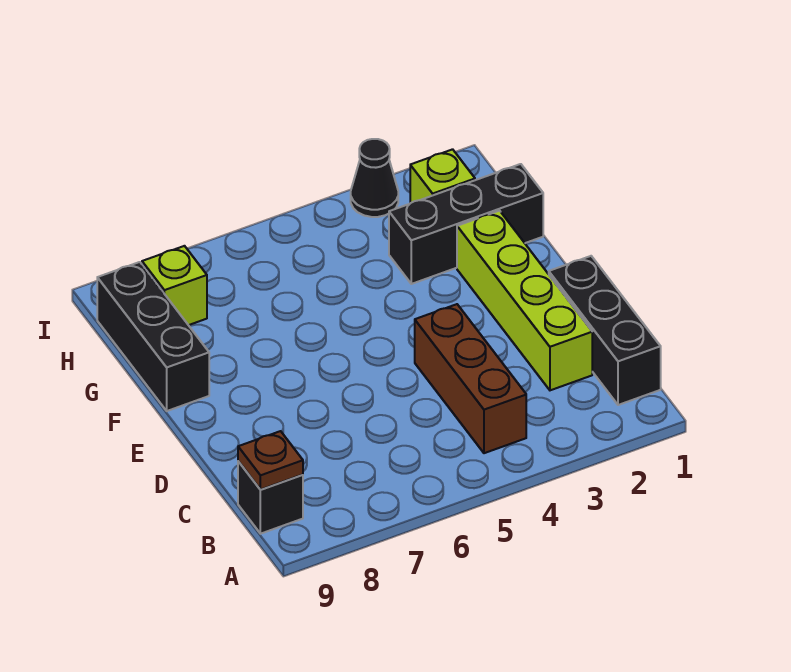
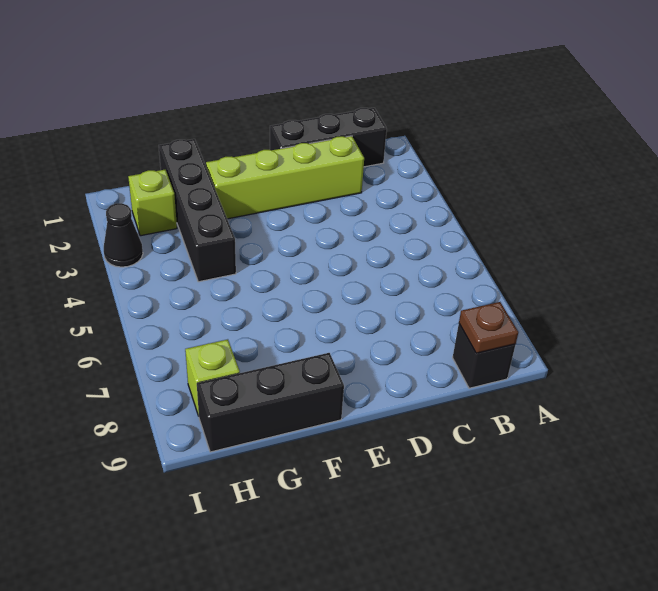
brown 1x3 brick [415,304,526,453] -> none
black 1x3 brick [389,164,543,284] -> black 1x4 brick [159,139,236,282]

